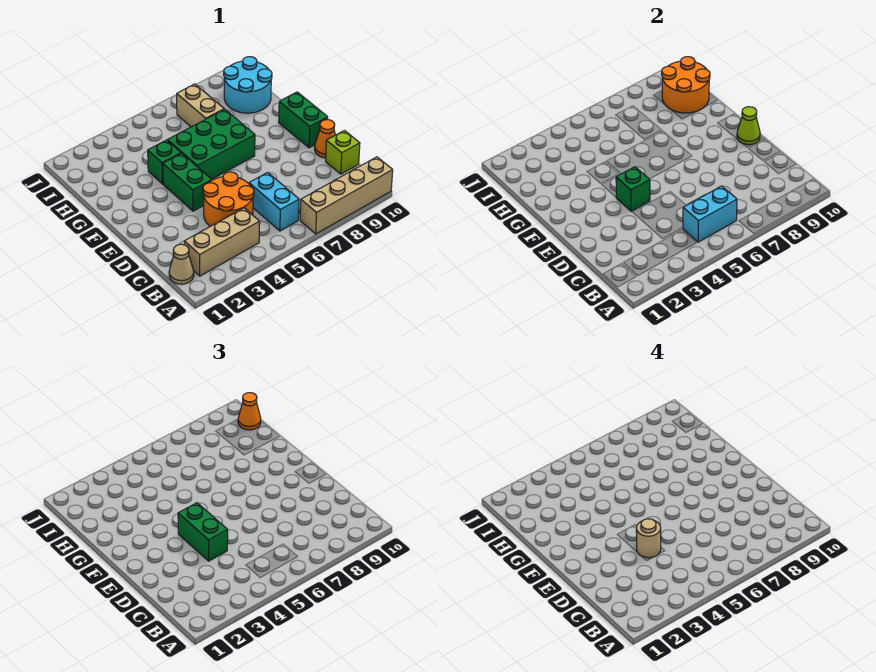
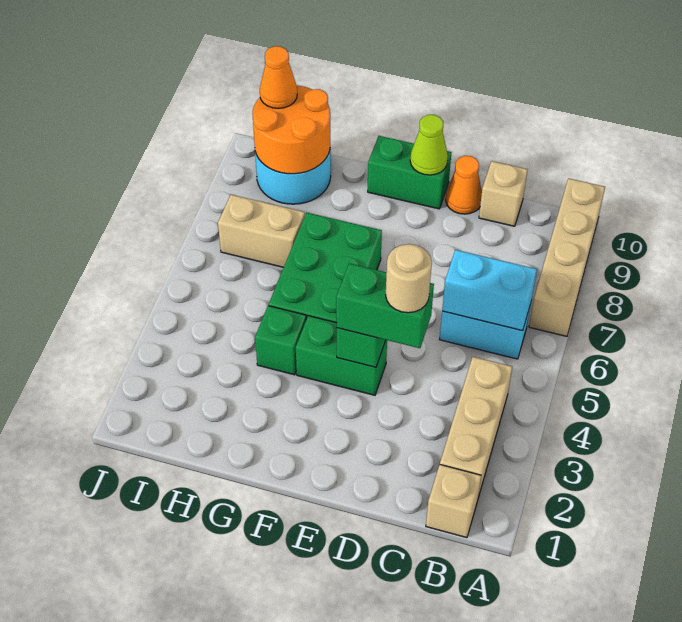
tan 1x1 cone [169,244,194,284] -> tan 1x1 brick [426,465,481,538]
cyan 1x2 brick [683,186,737,242] -> cyan 1x2 brick turned to [442,250,537,331]
orange 2x2 round brick [203,172,254,226] -> none
lime 1x1 brick [326,131,360,174] -> tan 1x1 brick [479,161,528,226]

